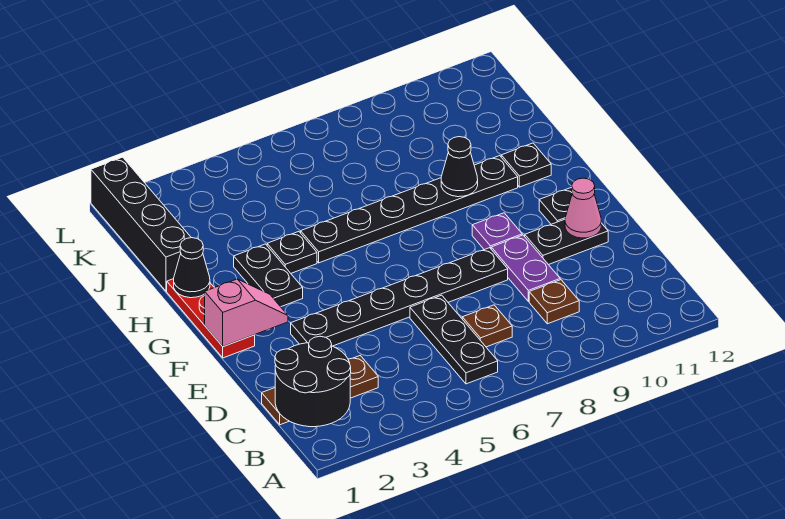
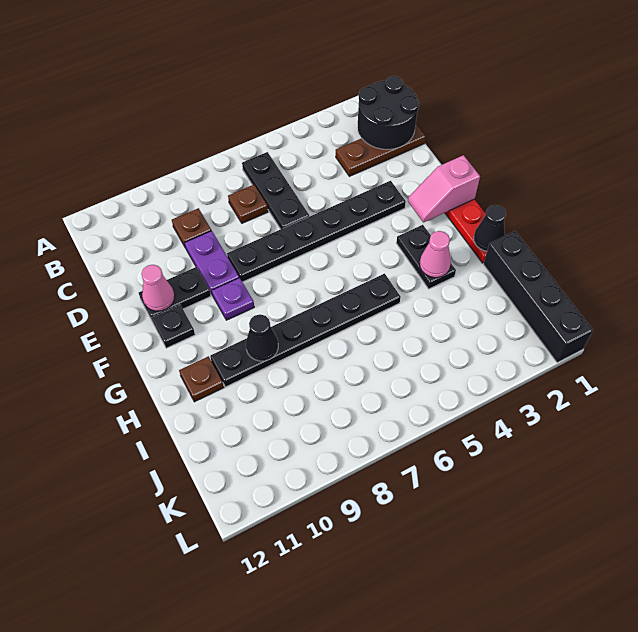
none -> pink 1x1 cone [420,231,451,278]
black 1x1 plate [267,232,317,273] -> none
black 1x1 plate [501,143,551,187] -> brown 1x1 plate [179,356,224,402]

